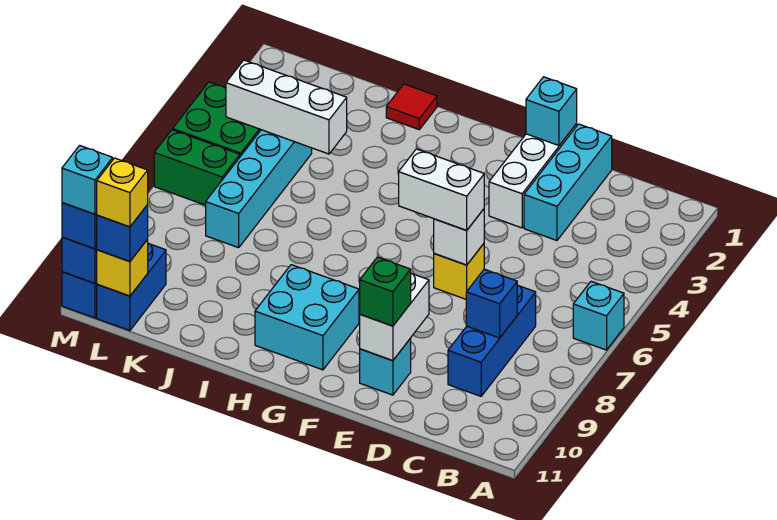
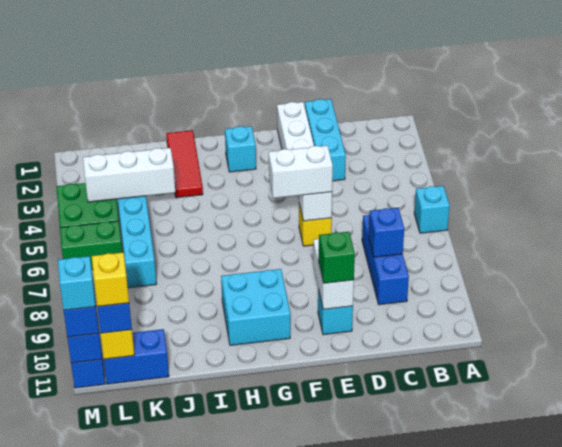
cyan 1x1 brick [526,77,577,145] -> cyan 1x1 brick moved to [225,126,256,172]
red 1x1 tile [386,84,437,129] -> red 1x3 tile [166,130,203,198]
blue 1x2 brick [97,243,166,331] -> blue 1x2 brick turned to [104,329,169,384]

